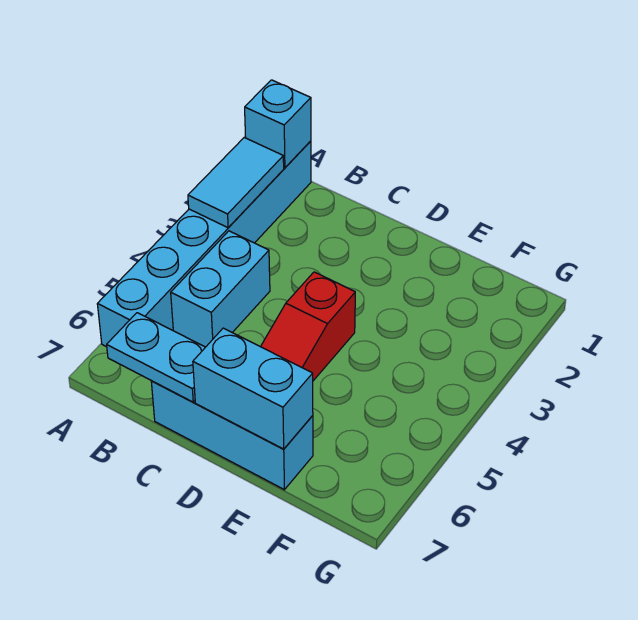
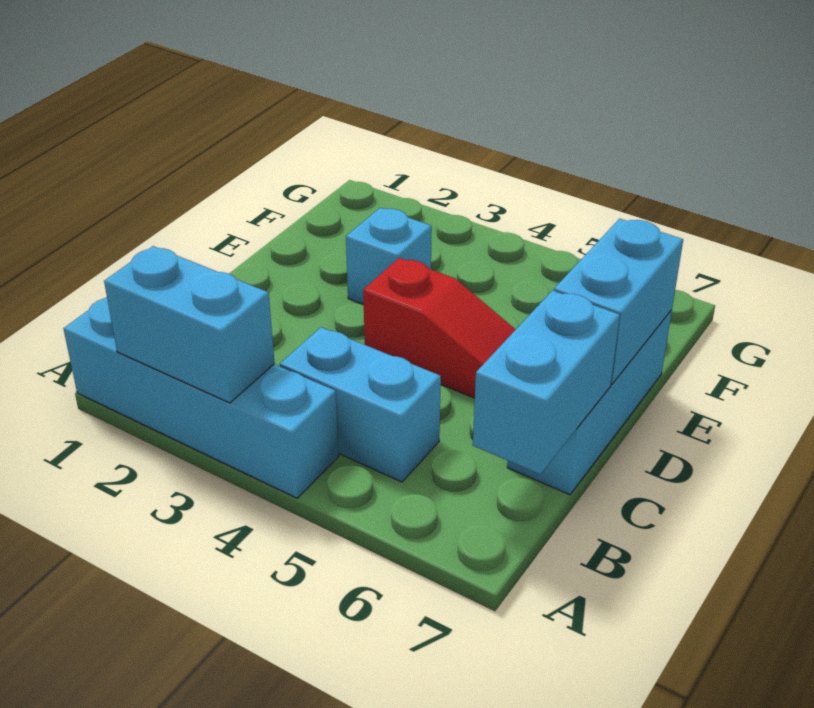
cyan 1x6 brick [97,141,311,347] -> cyan 1x4 brick [63,297,339,498]
cyan 1x1 brick [245,80,311,168] -> cyan 1x1 brick moved to [346,208,432,305]
cyan 1x2 tile [188,138,284,228] -> cyan 1x2 brick [104,246,275,403]
cyan 1x2 plate [107,313,205,402] -> cyan 1x2 brick [473,290,620,474]

